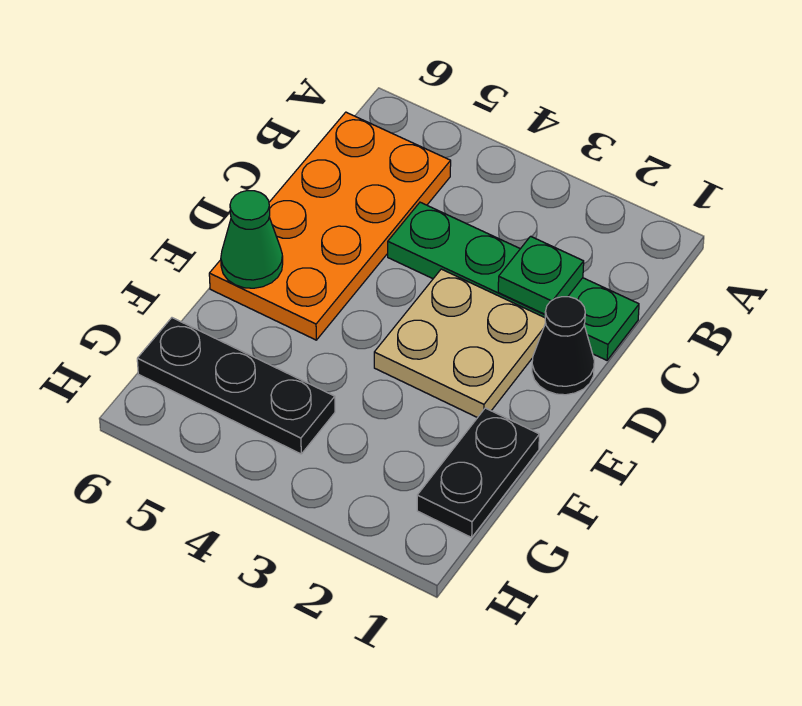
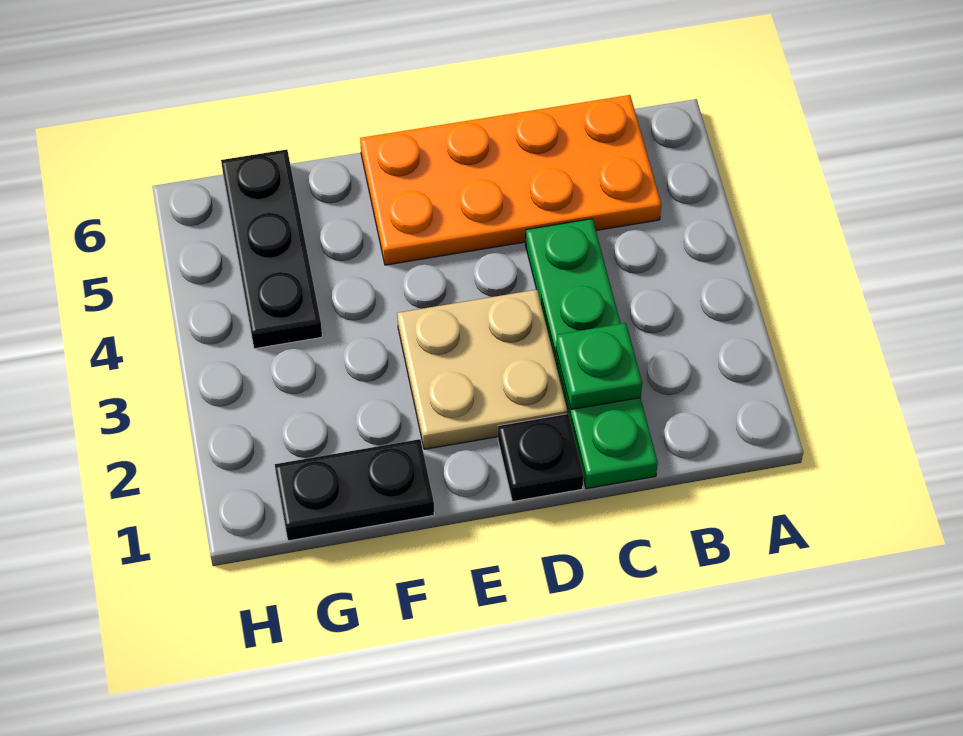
black 1x1 cone [532,297,594,395] -> black 1x1 plate [498,414,584,502]
green 1x1 cone [221,191,283,288] -> none

